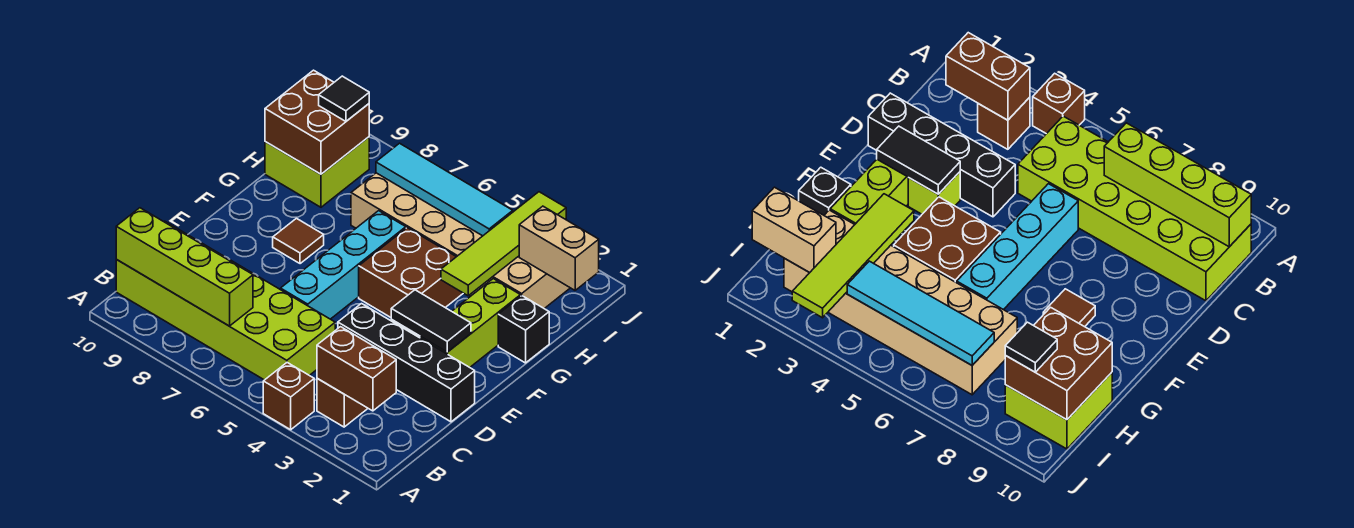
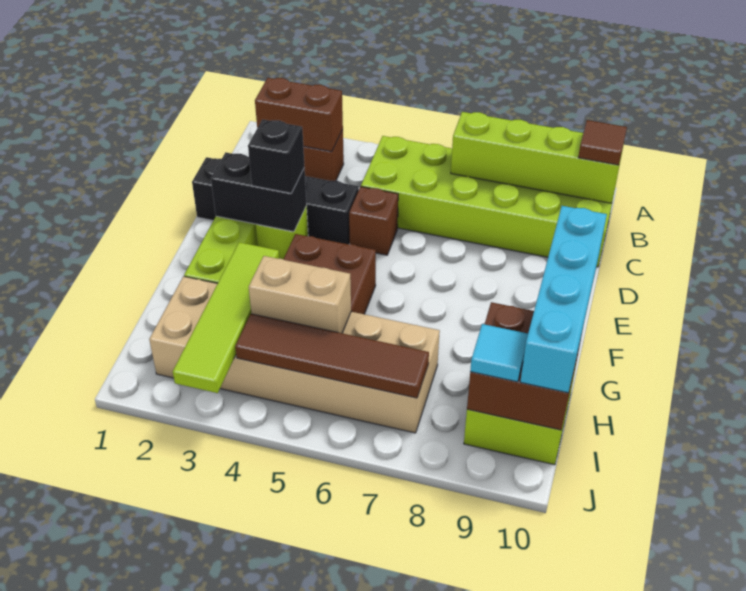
brown 1x1 brick [263,363,314,430] -> brown 1x1 brick moved to [349,187,398,255]
cyan 1x4 brick [281,211,406,319] -> cyan 1x4 brick moved to [520,206,607,393]
black 1x2 tile [391,290,471,352] -> black 1x2 brick [211,152,307,232]
brown 1x1 tile [273,218,324,264] -> brown 1x1 tile moved to [578,120,627,165]
black 1x1 brick [498,296,549,363] -> black 1x1 brick moved to [248,119,305,193]
tan 1x2 brick [519,206,599,290] -> tan 1x2 brick moved to [249,256,351,333]
cyan 1x4 tile [376,143,513,236] -> brown 1x4 tile [235,314,429,398]
black 1x1 tile [319,76,369,121] -> cyan 1x1 tile [470,324,528,382]

